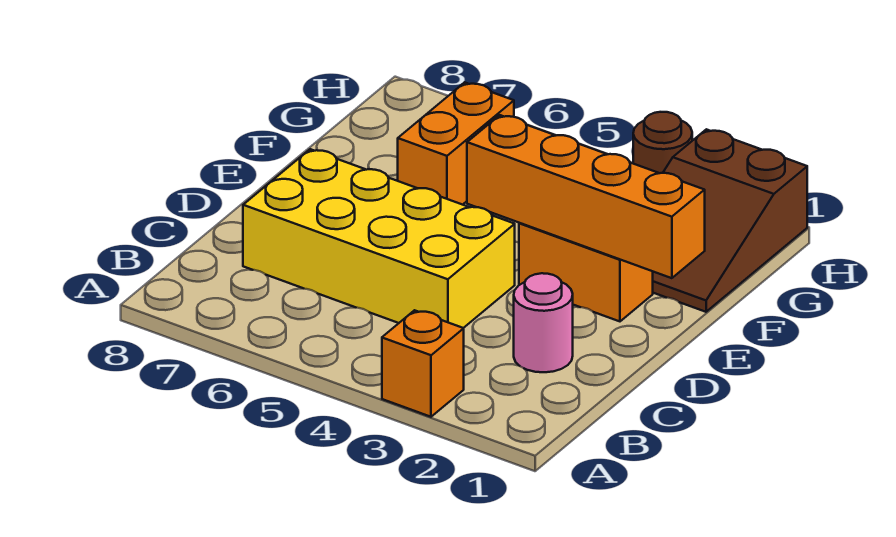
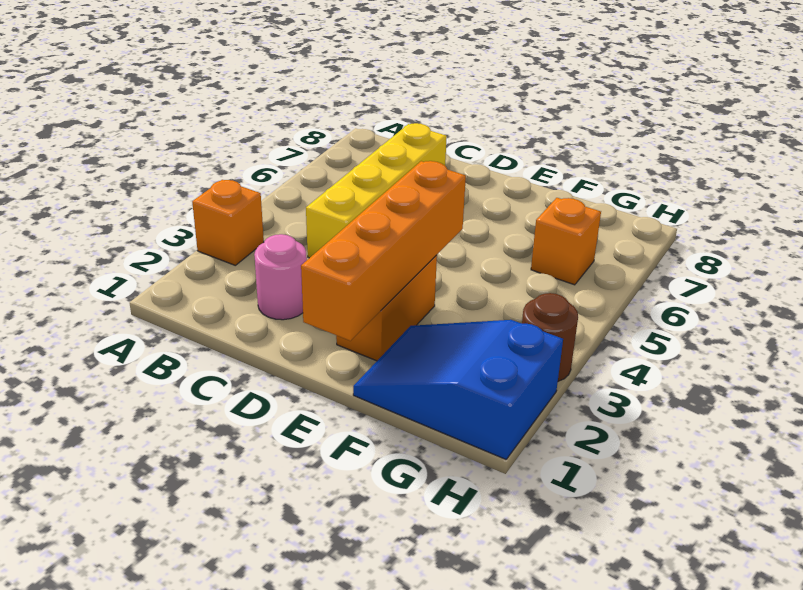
yellow 2x4 brick [243,149,515,328] -> yellow 1x4 brick [306,123,447,258]
brown 2x3 slope [653,129,807,312] -> blue 2x3 slope [353,320,563,459]
orange 1x2 brick [398,82,514,205] -> orange 1x1 brick [531,198,601,285]

